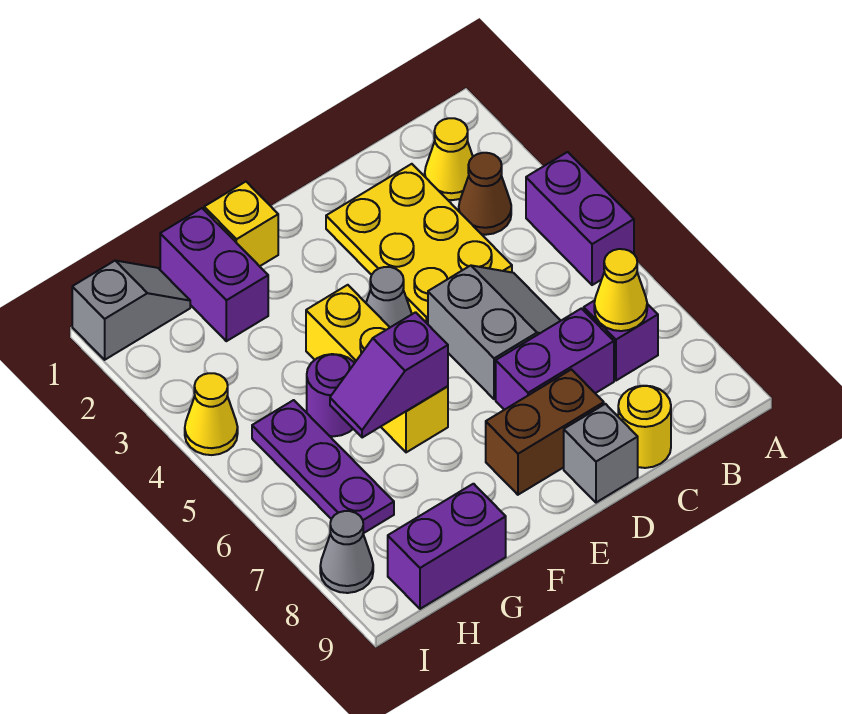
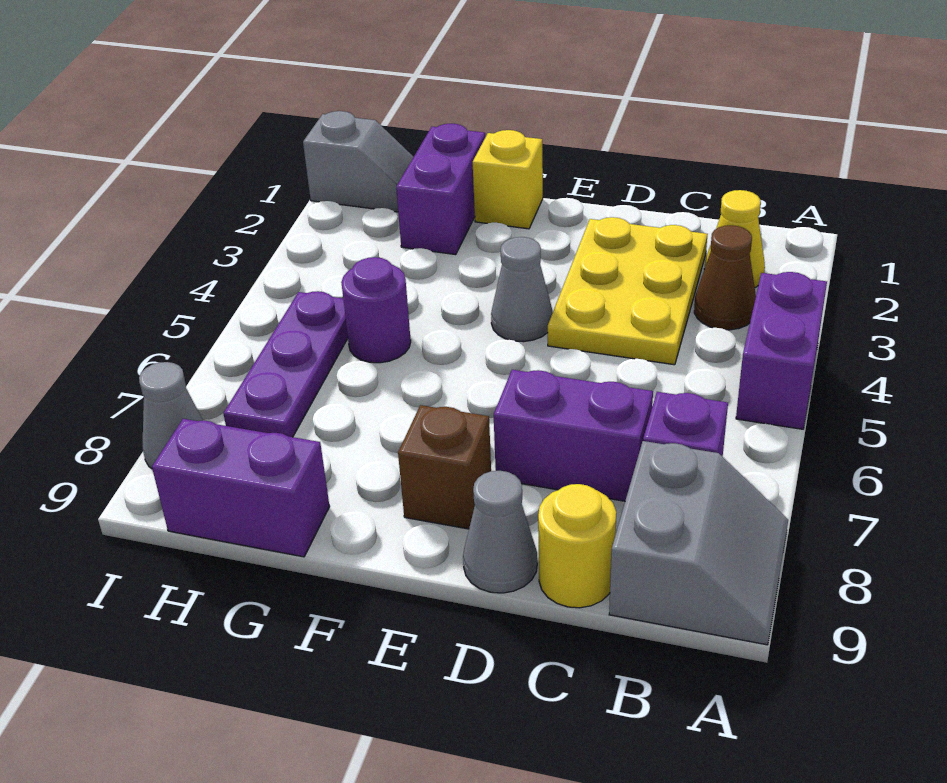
yellow 1x1 cone [594,249,647,331] -> none
grey 2x2 slope [428,265,561,399] -> grey 2x2 slope moved to [609,441,788,645]
brown 1x2 brick [486,370,604,495] -> brown 1x1 brick [398,405,491,529]
grey 1x1 brick [564,404,638,503] -> grey 1x1 cone [463,471,537,593]
yellow 1x3 brick [306,285,448,452] -> none
purple 1x2 slope [330,312,448,438] -> none
yellow 1x1 cone [185,373,238,455] -> none

